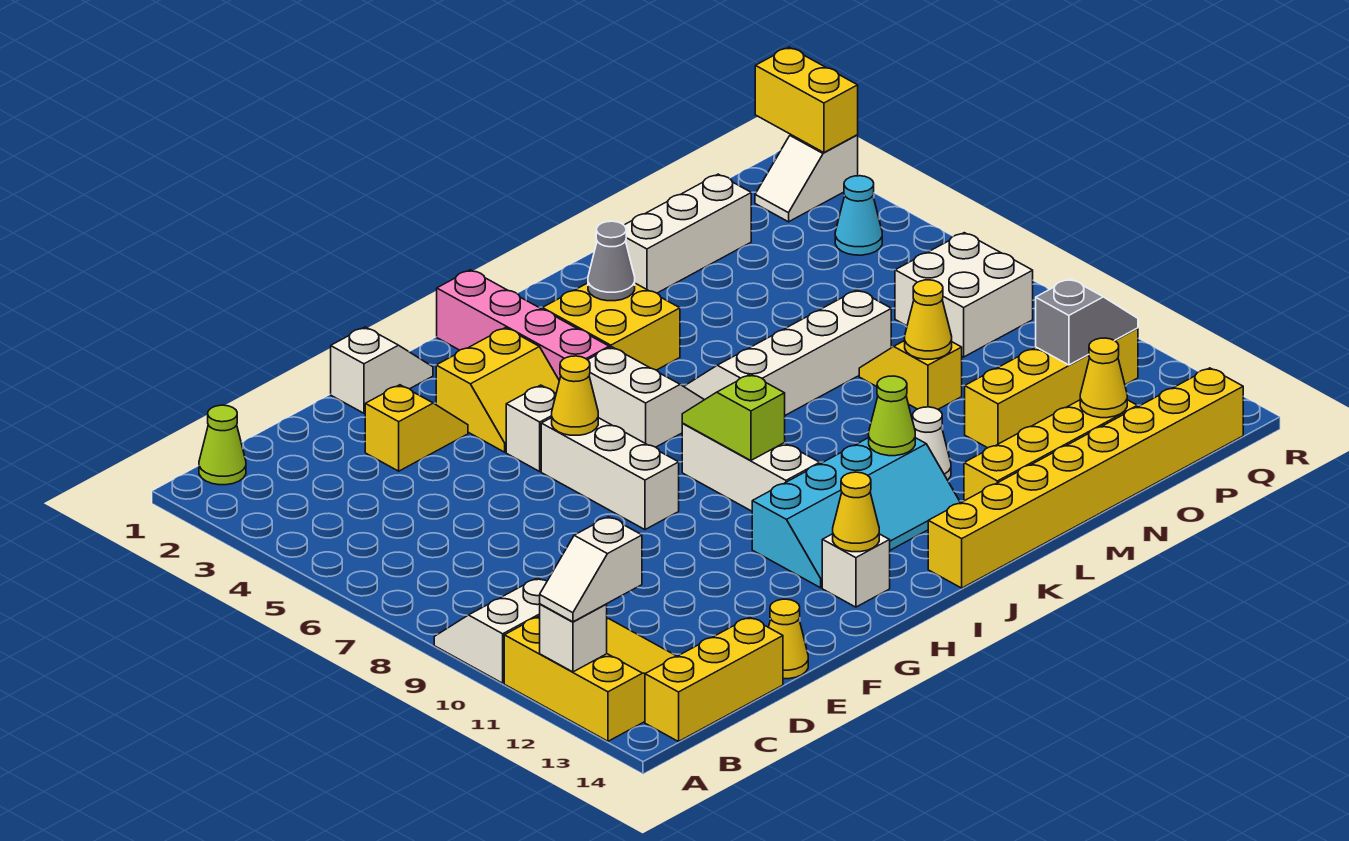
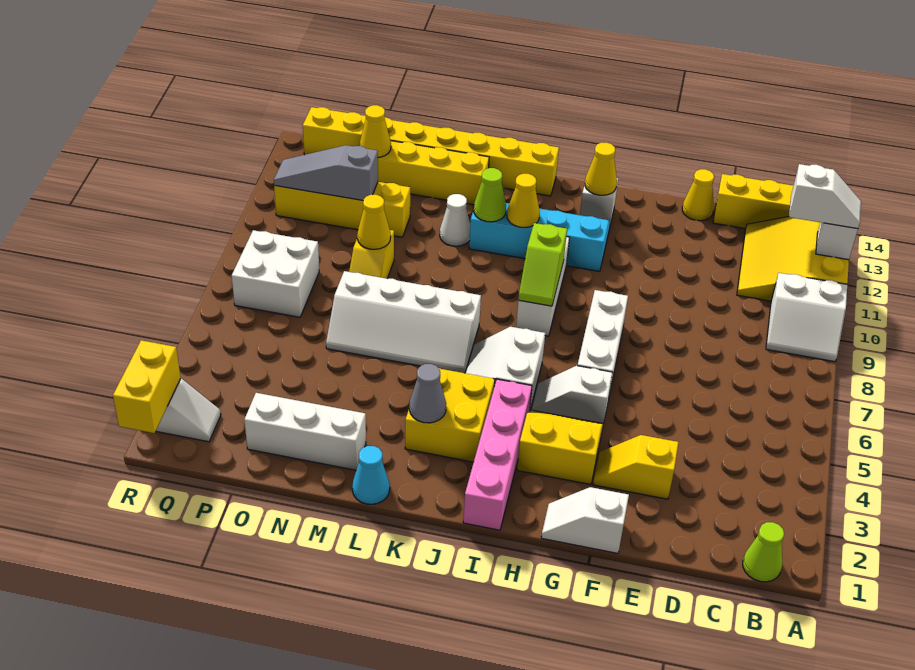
yellow 1x1 cone [552,356,598,435] -> yellow 1x1 cone moved to [507,174,540,228]
grey 1x2 slope [1036,279,1138,365] -> grey 1x3 slope [274,145,378,200]
cyan 1x1 cone [835,176,882,255] -> cyan 1x1 cone moved to [352,446,390,504]

